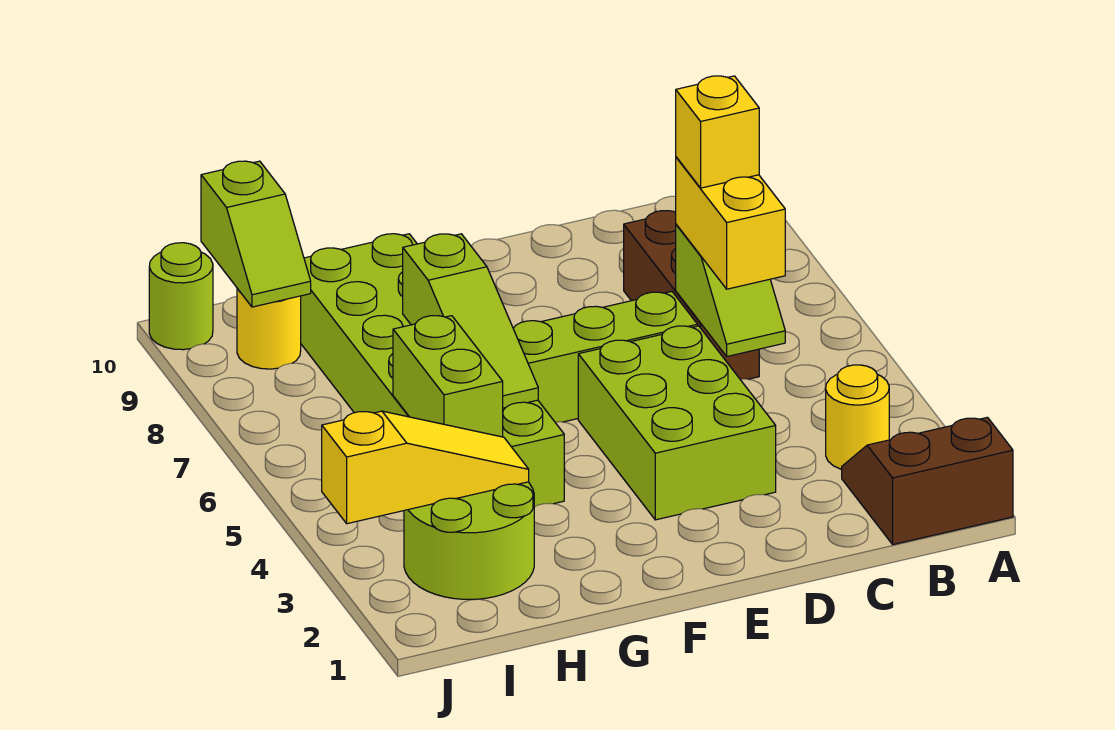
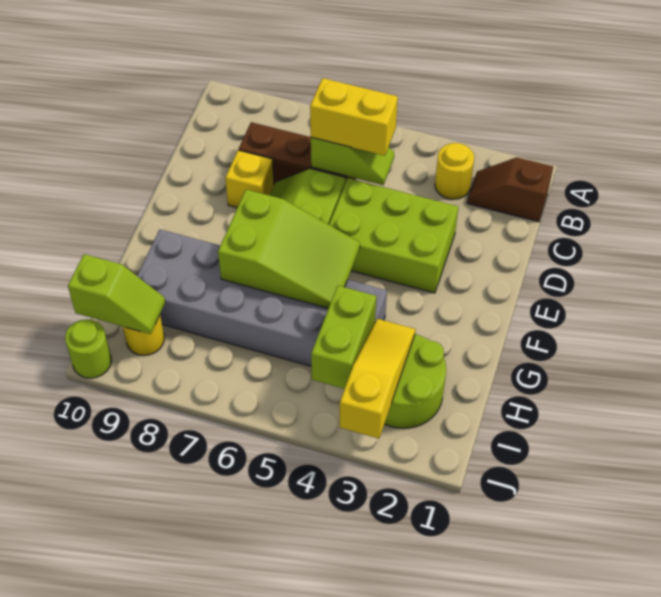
brown 2x2 slope [842,417,1013,544] -> brown 1x2 slope [467,157,553,222]
yellow 1x1 brick [676,76,759,188] -> yellow 1x1 brick moved to [225,150,274,208]
lime 2x6 brick [301,234,564,507] -> grey 2x6 brick [137,230,387,366]
lime 1x3 slope [403,234,538,408] -> lime 2x3 slope [218,190,360,308]
lime 1x2 brick [393,316,503,437] -> lime 1x2 brick turned to [311,286,376,389]

